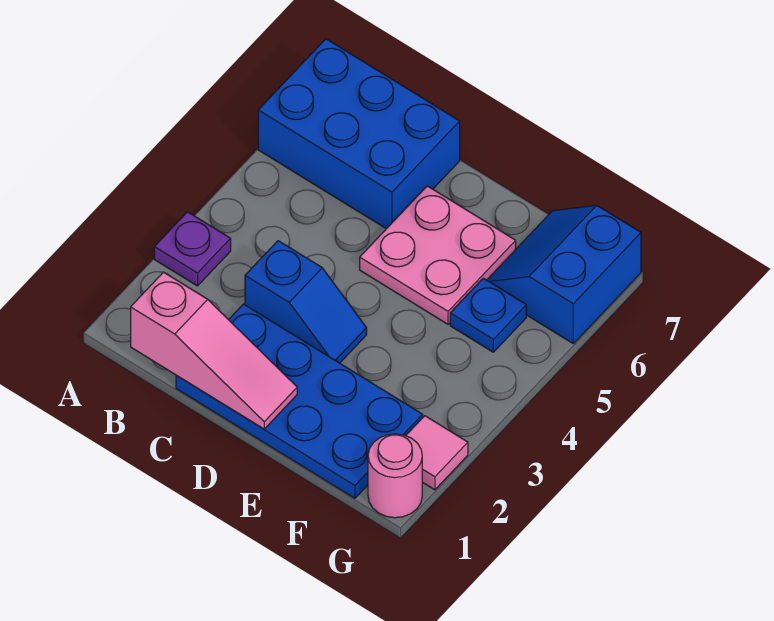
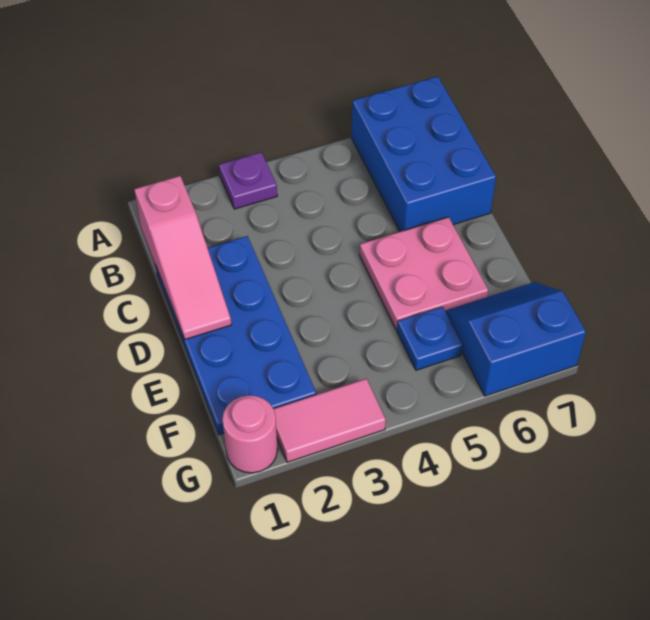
blue 1x2 slope [245,241,367,363] -> none
pink 1x1 tile [406,416,468,490] -> pink 1x2 tile [274,379,386,462]

